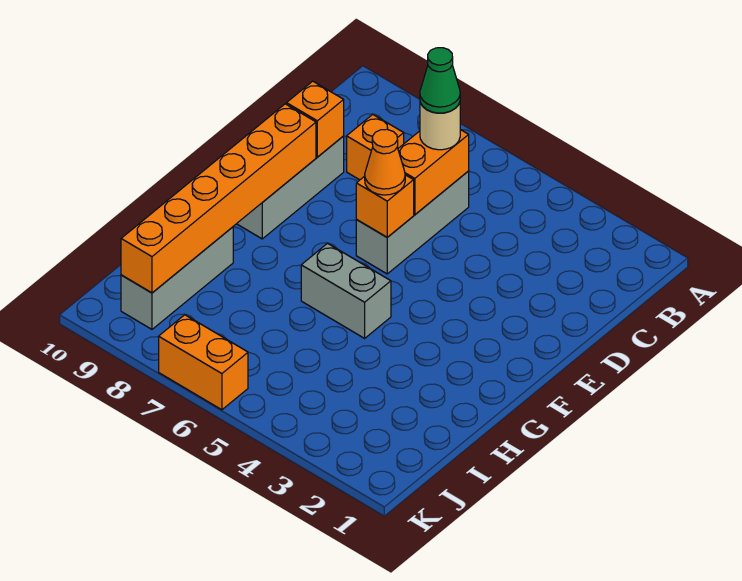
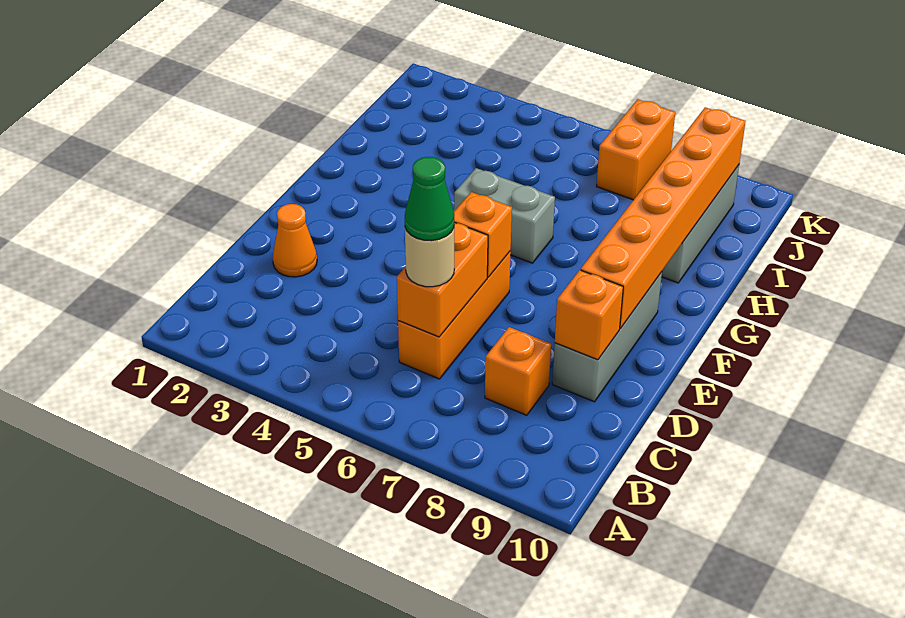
grey 1x3 brick [356,171,469,274] -> orange 1x3 brick [398,251,511,379]
orange 1x1 cone [365,129,405,195] -> orange 1x1 cone moved to [273,204,317,277]
orange 1x2 brick [159,315,248,410] -> orange 1x2 brick turned to [597,99,675,200]

